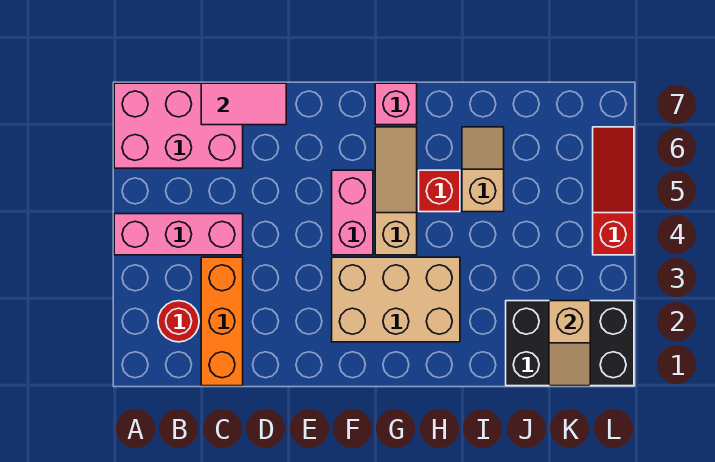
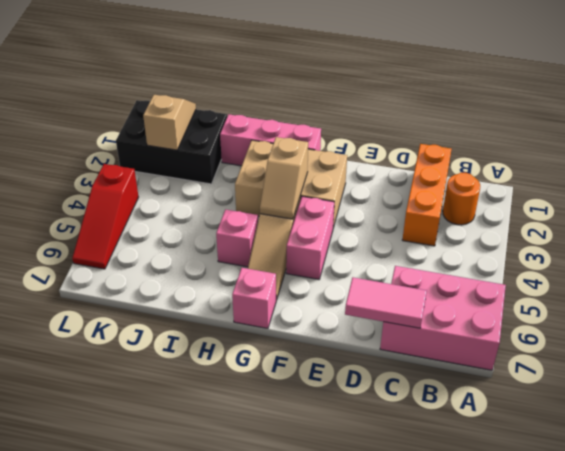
pink 1x3 brick [114,214,243,255] -> pink 1x3 brick moved to [220,114,321,166]
red 1x1 round brick [158,301,199,342] -> orange 1x1 round brick [443,173,480,225]
red 1x1 brick [419,170,460,212] -> pink 1x1 brick [216,209,258,267]
tan 1x2 slope [462,127,504,212] -> tan 1x2 slope moved to [260,137,308,219]

